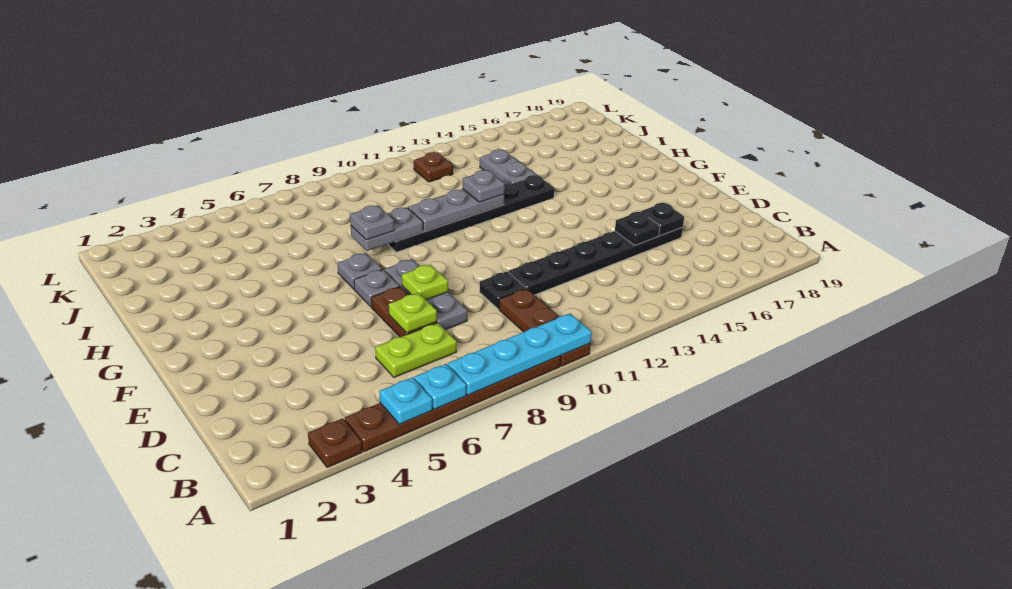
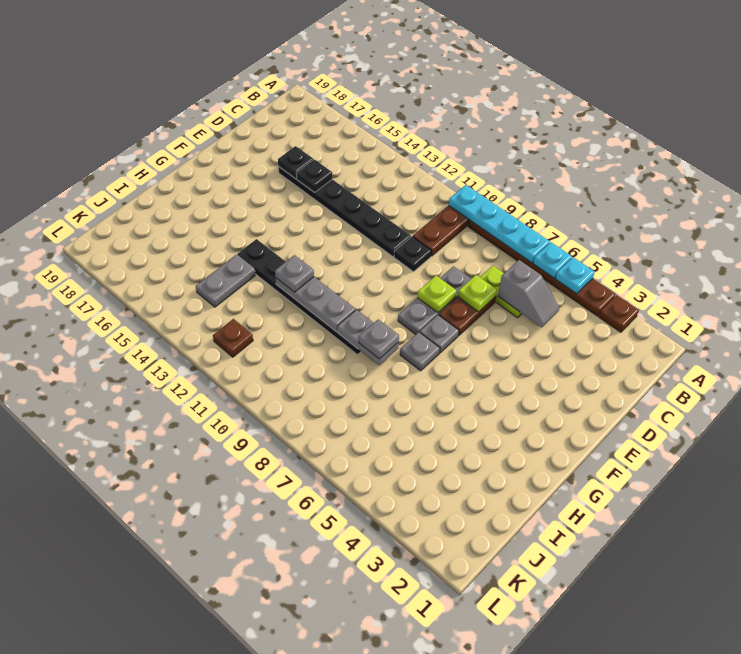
none -> grey 1x2 slope [498,260,560,327]

